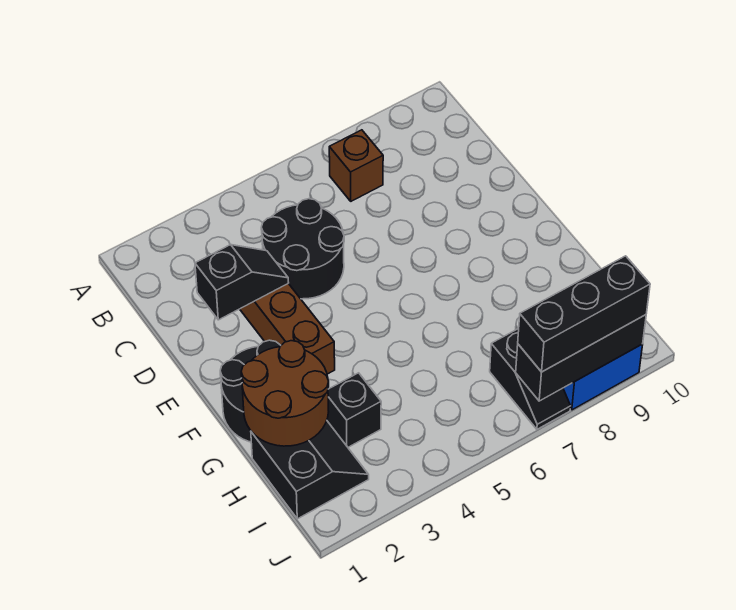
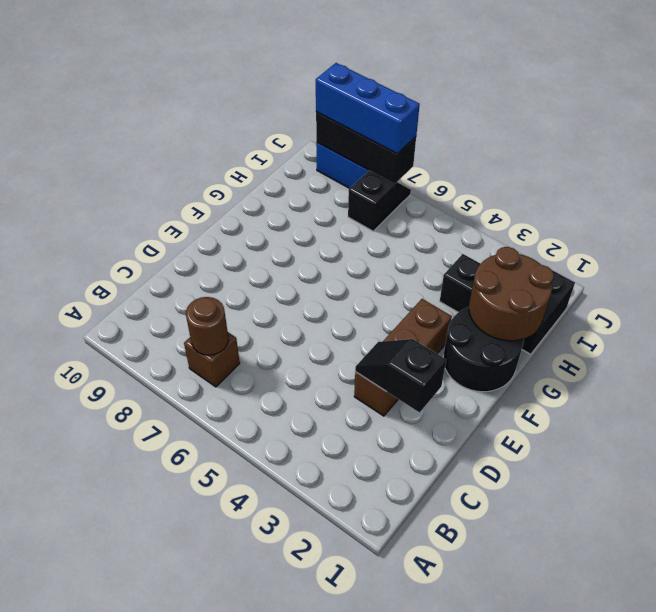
none -> brown 1x1 round brick [186,297,229,355]
black 2x2 round brick [261,199,344,299] -> none
black 1x3 brick [518,256,650,372] -> blue 1x3 brick [316,63,420,154]

